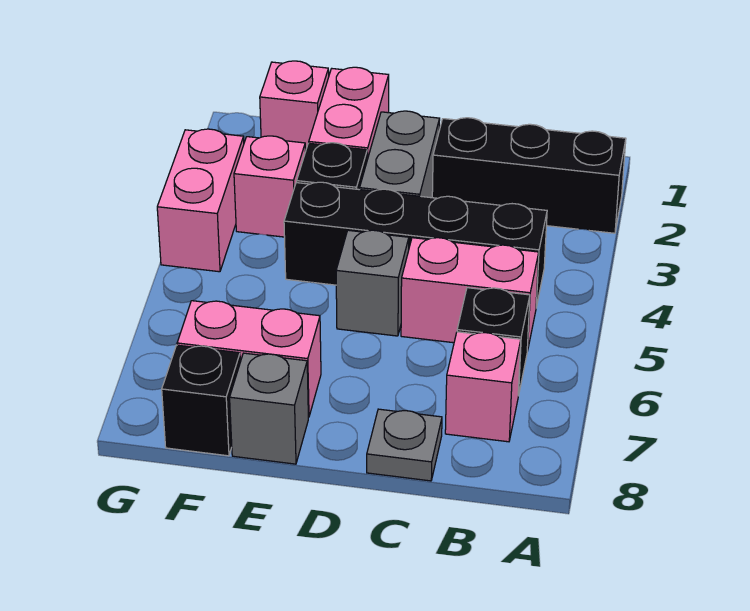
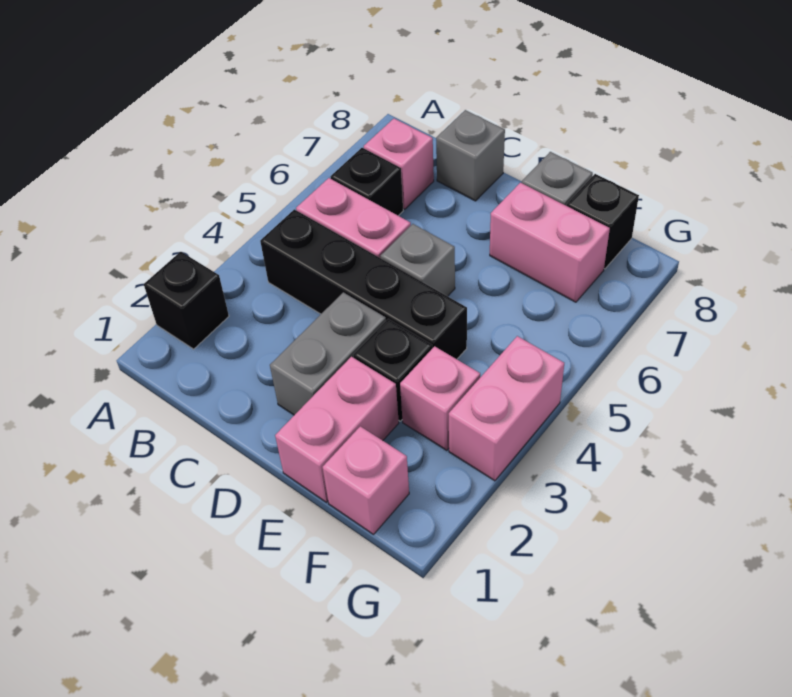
black 1x3 brick [432,118,626,233] -> black 1x1 brick [144,252,229,349]
grey 1x1 plate [367,409,442,481] -> grey 1x1 brick [436,110,505,201]

